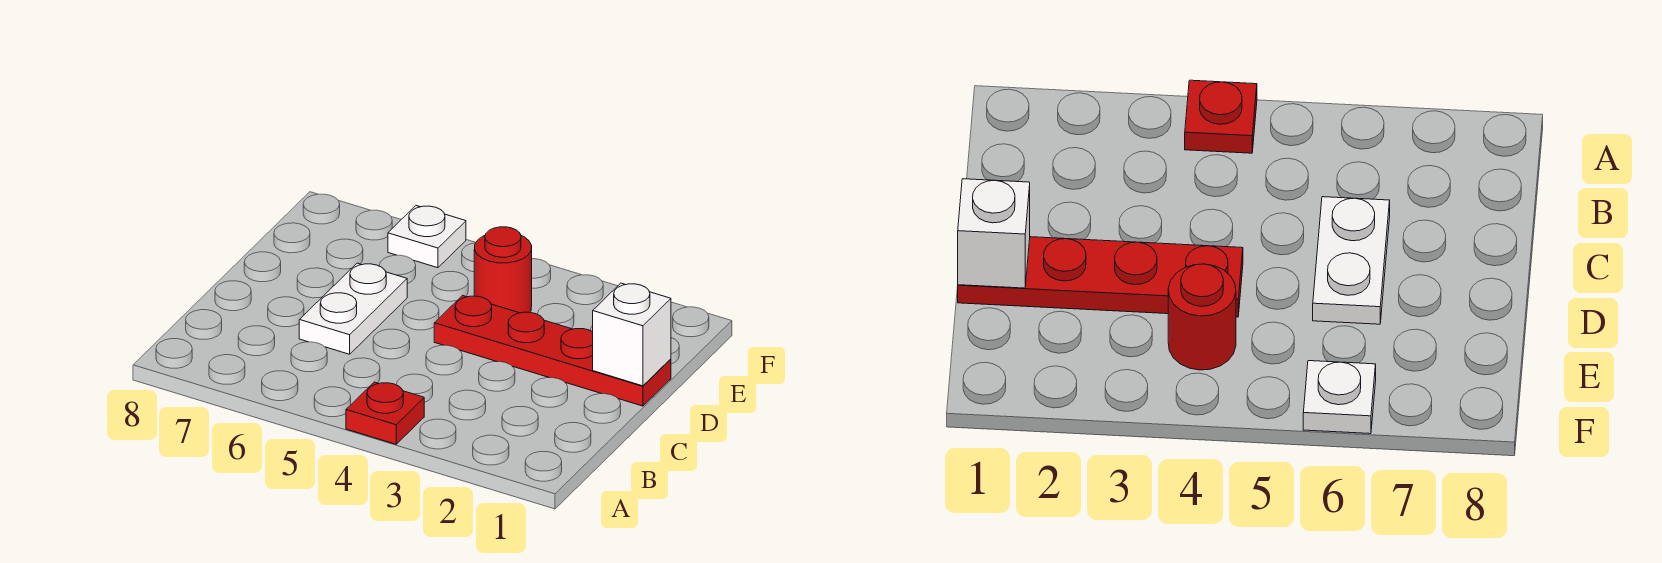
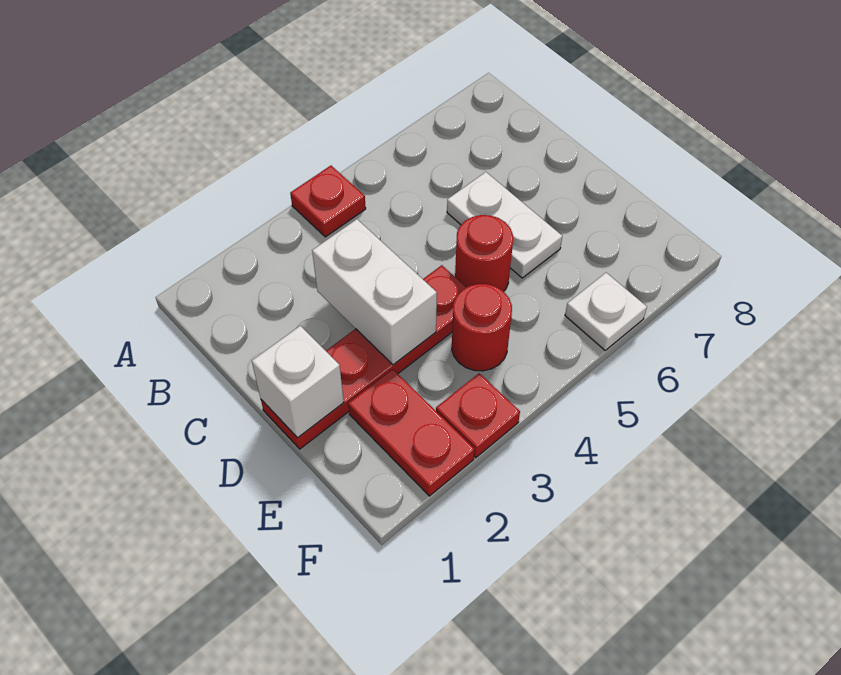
none -> white 1x2 brick [312,219,437,365]
none -> red 1x1 round brick [455,215,513,291]
none -> red 1x2 plate [348,369,475,496]
none -> red 1x1 plate [436,373,520,458]

